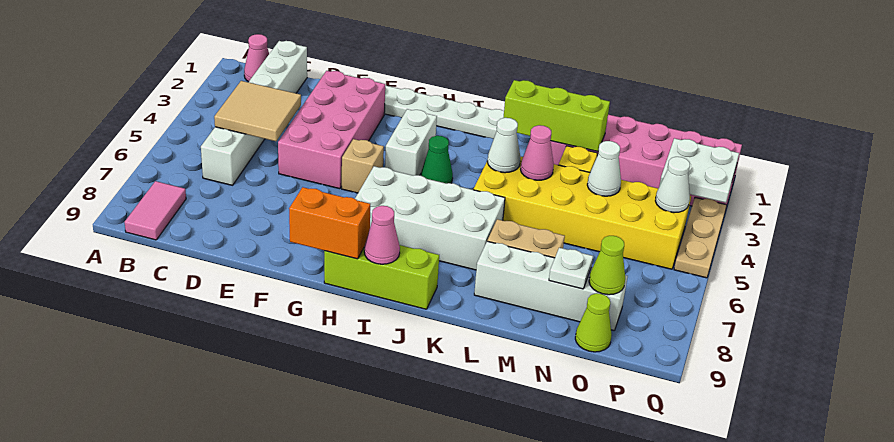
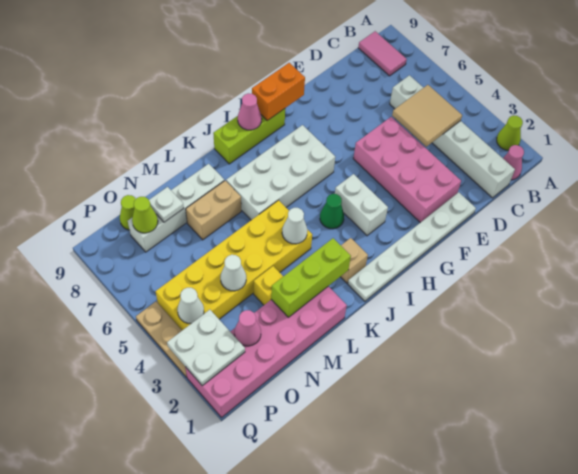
none -> lime 1x1 cone [497,115,523,150]
tan 1x1 brick [342,139,384,193] -> tan 1x1 brick moved to [340,238,368,283]
pink 1x1 cone [520,125,554,180] -> pink 1x1 cone moved to [234,310,261,346]

